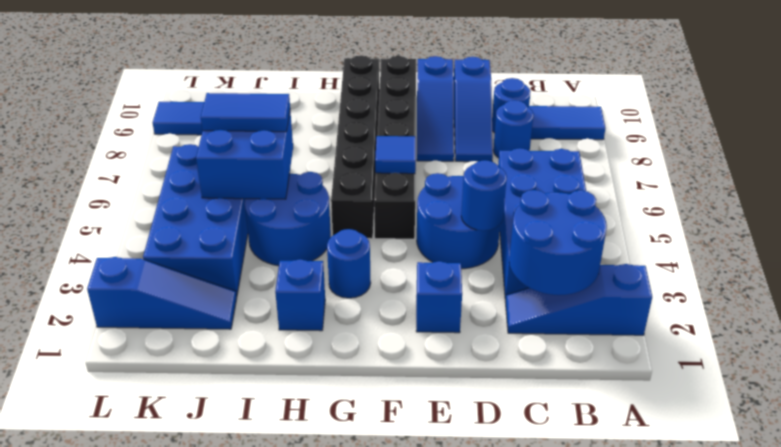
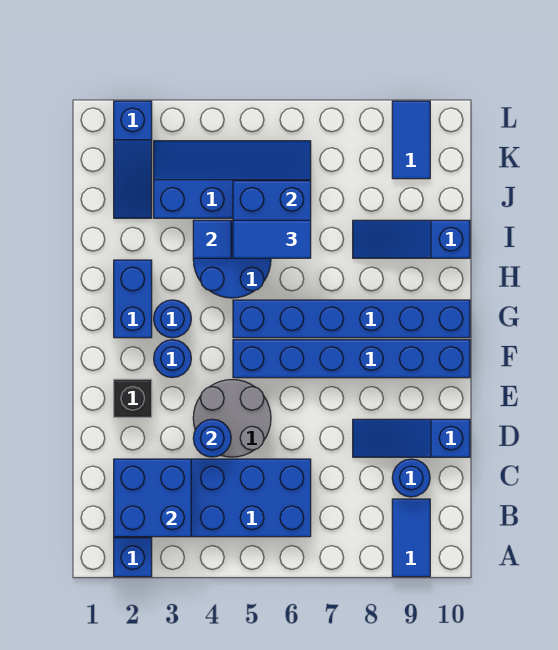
blue 2x2 round brick [509,190,607,295] -> blue 2x2 brick [114,459,191,537]
blue 1x1 round brick [493,100,533,158] -> blue 1x1 round brick moved to [154,340,191,378]
blue 2x2 round brick [417,173,500,269] -> grey 2x2 round brick [193,380,271,457]
blue 1x1 brick [416,261,462,333] -> black 1x1 brick [114,379,152,417]
blue 1x3 slope [417,56,454,161] -> blue 1x3 slope moved to [353,220,470,258]
black 1x6 brick [374,56,416,239] -> blue 1x6 brick [233,340,470,378]
blue 1x1 tile [375,136,416,174] -> blue 1x1 tile moved to [193,220,231,258]
black 1x6 brick [331,55,380,239] -> blue 1x6 brick [233,300,470,338]
blue 1x1 brick [275,259,325,331] -> blue 1x2 brick [114,260,152,338]
blue 1x2 tile [201,93,290,132] -> blue 1x2 tile turned to [233,220,311,258]
blue 2x4 brick [143,144,248,297] -> blue 2x4 slope [154,141,311,218]

